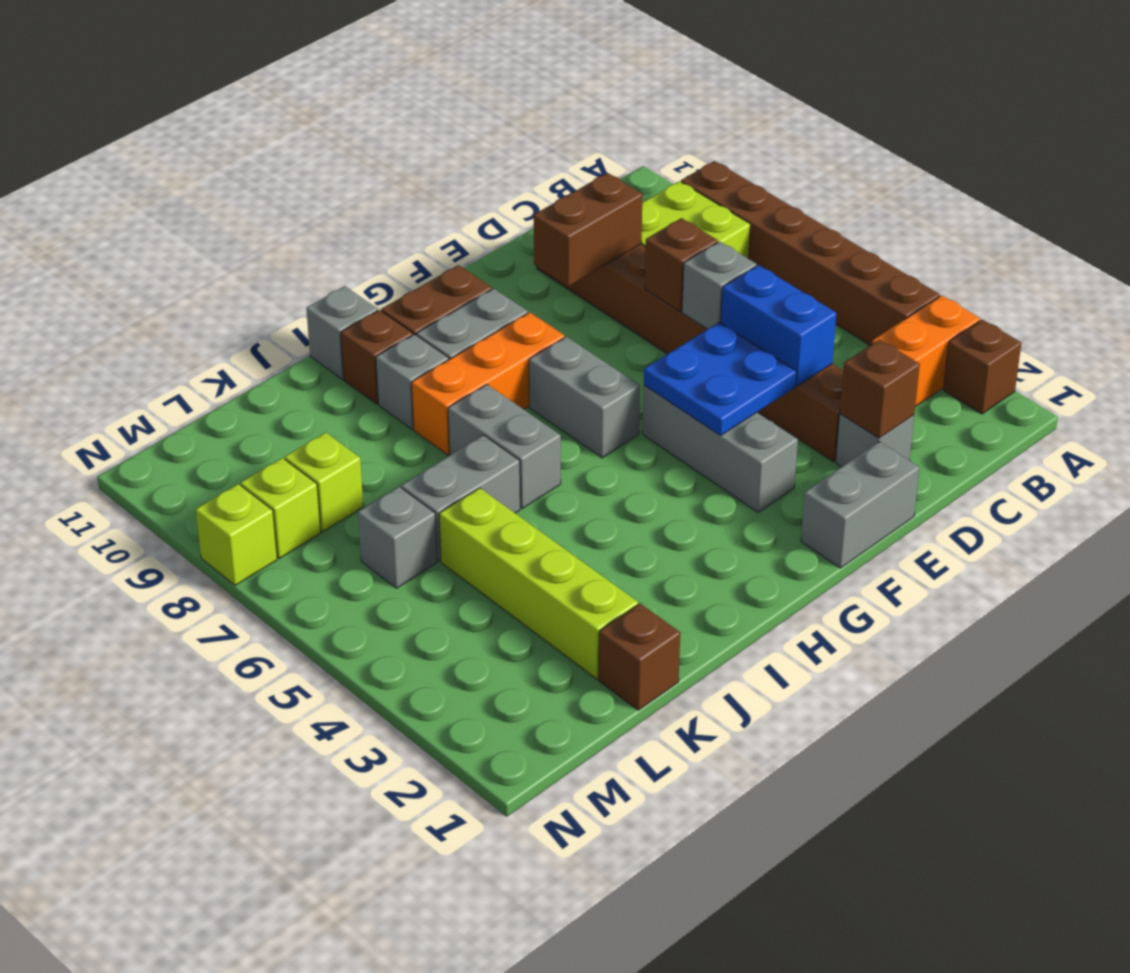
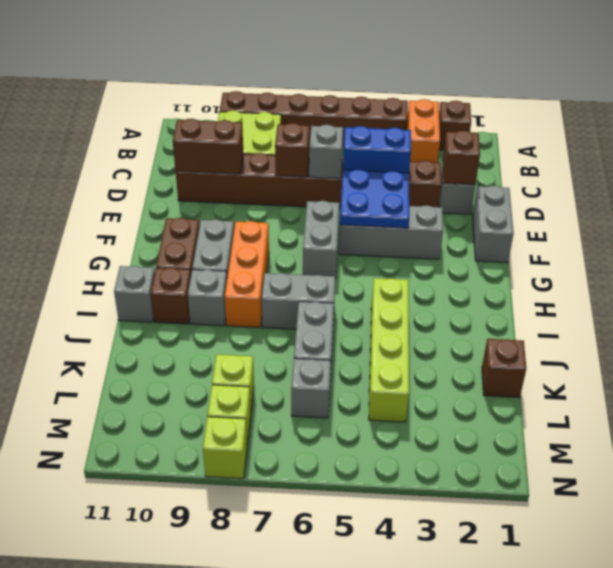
brown 1x2 brick [534,173,643,287] -> brown 1x2 brick turned to [173,119,243,174]
grey 1x2 brick [529,337,640,458] -> grey 1x2 brick turned to [303,201,339,279]
lime 1x4 brick [439,488,638,679] -> lime 1x4 brick turned to [369,278,409,422]

